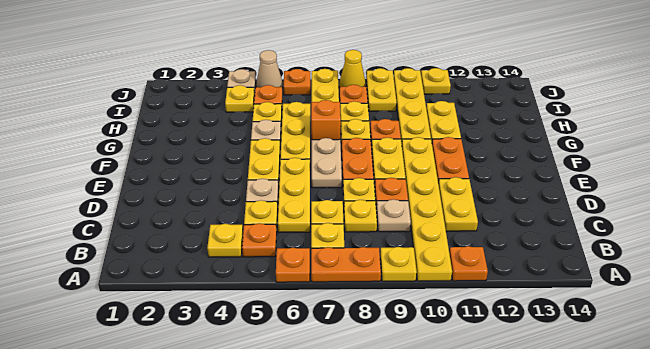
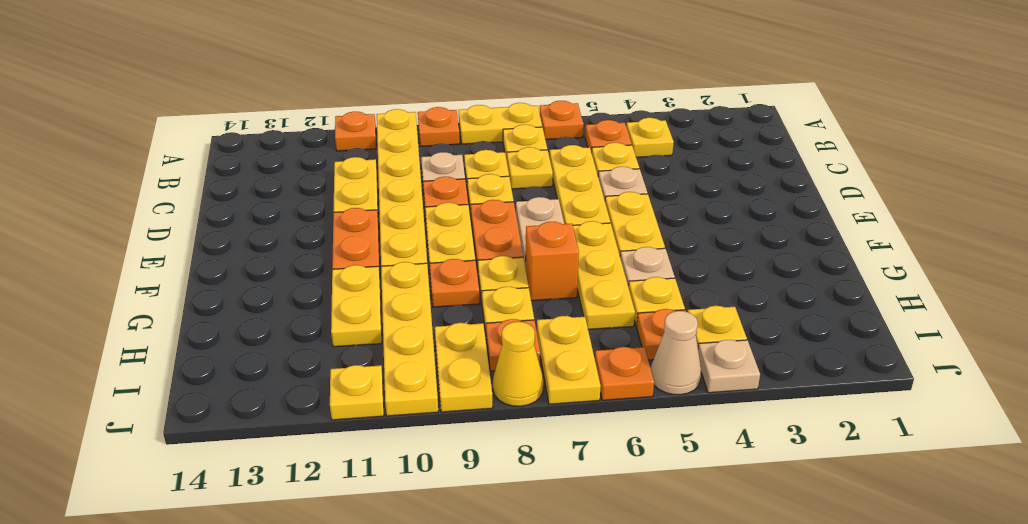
orange 1x2 plate [311,247,381,282] -> yellow 1x2 plate [459,103,542,144]
yellow 1x1 plate [380,247,417,281] -> orange 1x1 plate [418,107,460,146]

